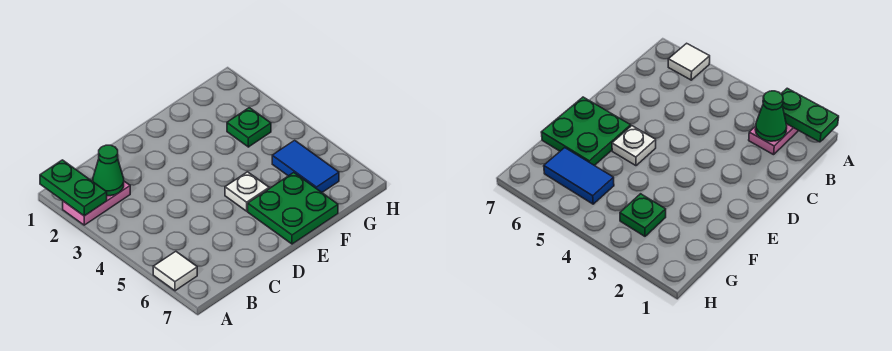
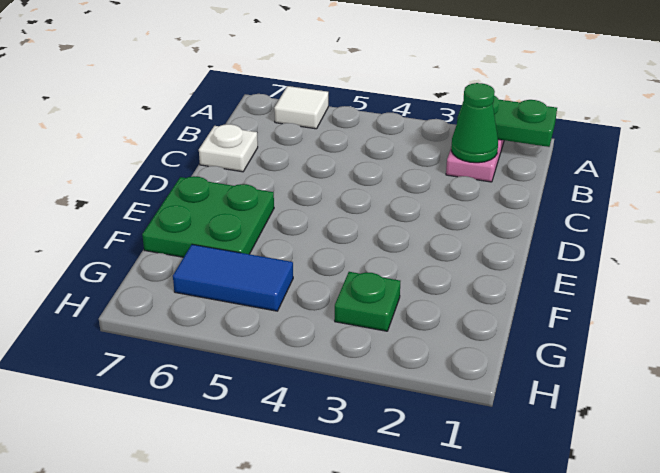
white 1x1 plate [225,172,269,211] -> white 1x1 plate moved to [199,124,258,172]

